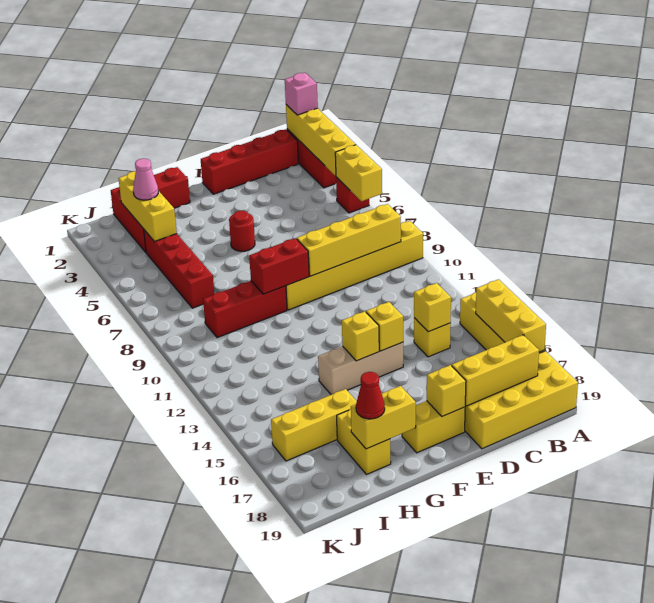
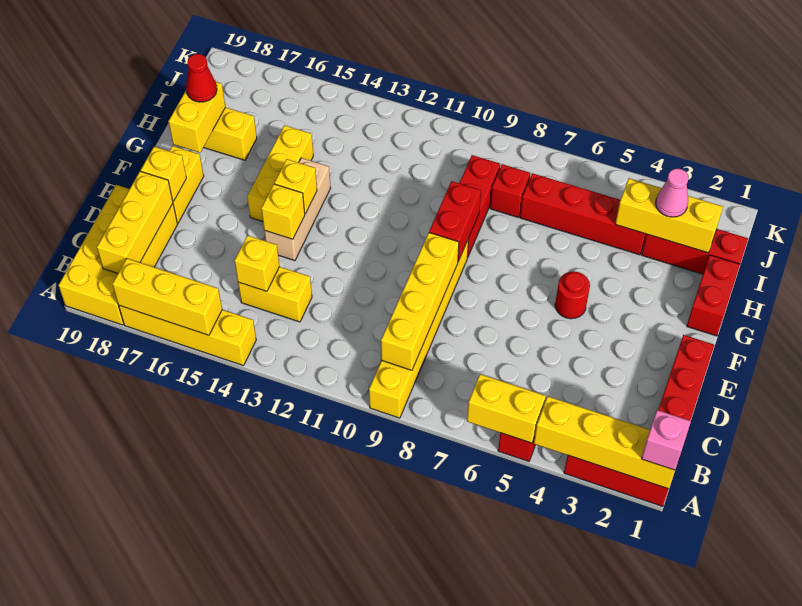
yellow 1x1 brick [414,318,451,357] -> yellow 1x2 brick [238,267,312,322]
yellow 1x3 brick [271,389,357,461] -> yellow 1x3 brick moved to [247,125,313,222]
none -> red 1x1 brick [490,164,530,217]

